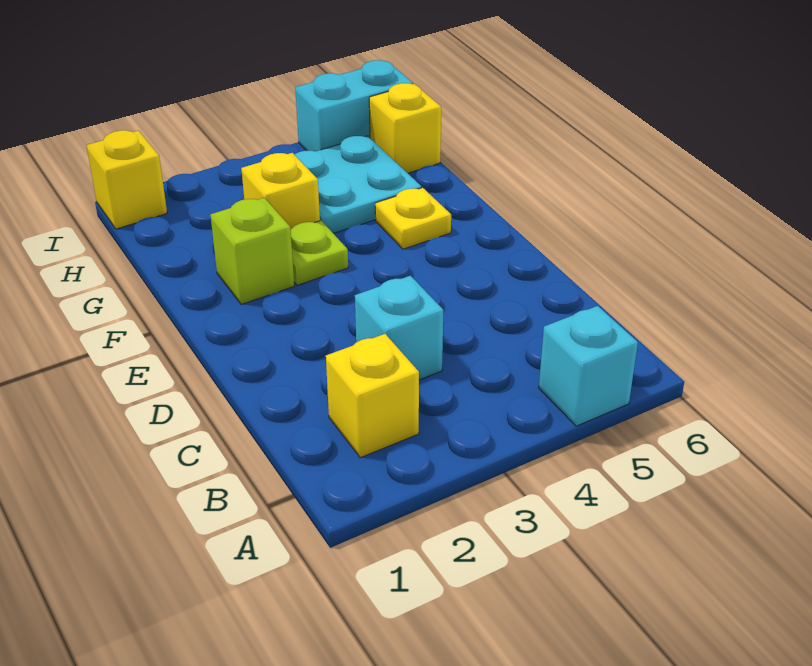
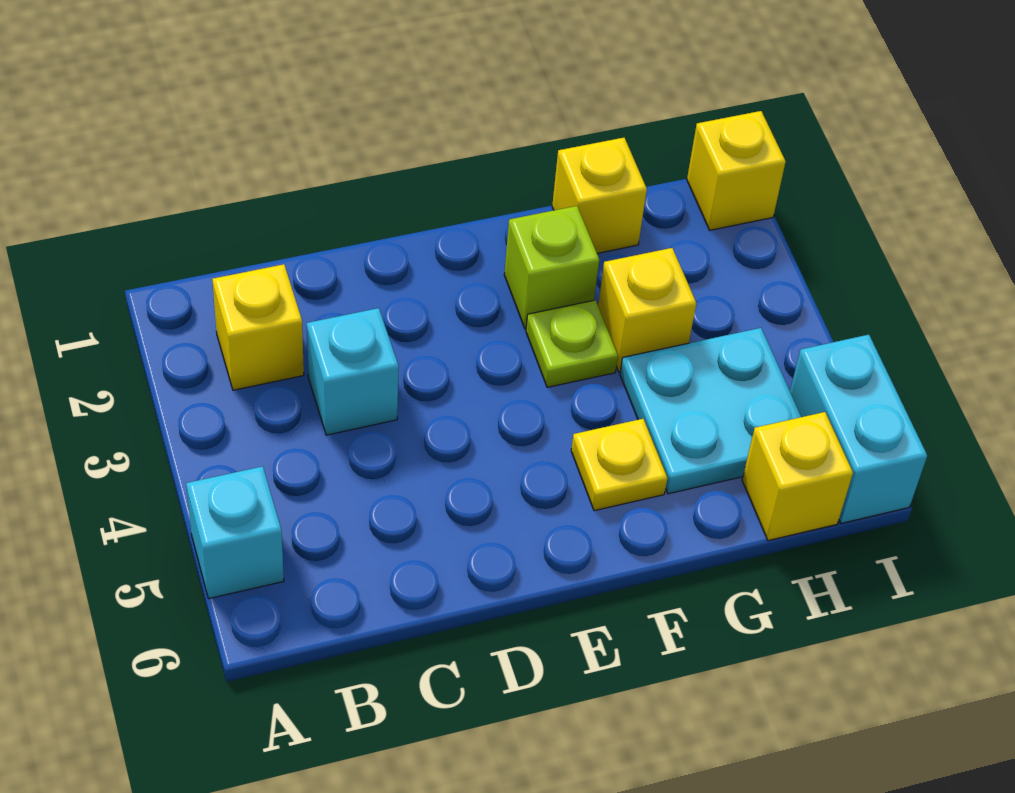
none -> yellow 1x1 brick [552,138,647,253]

